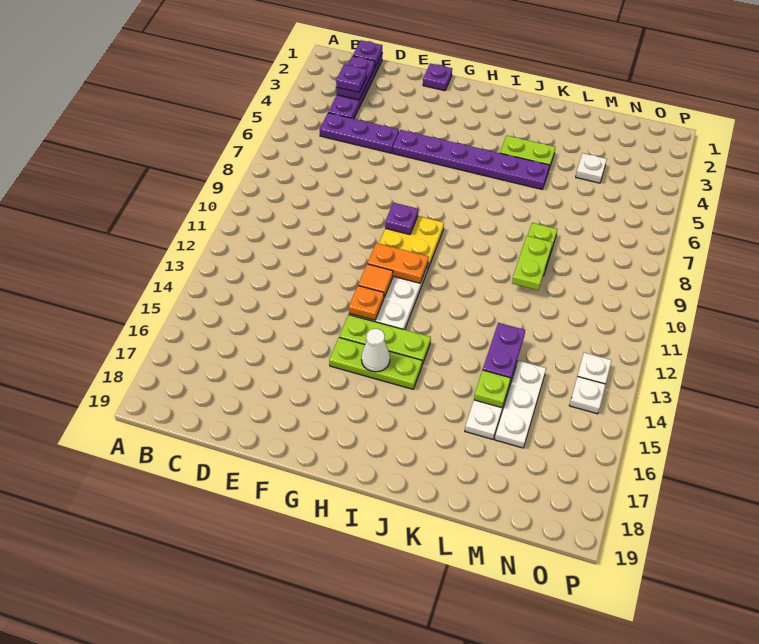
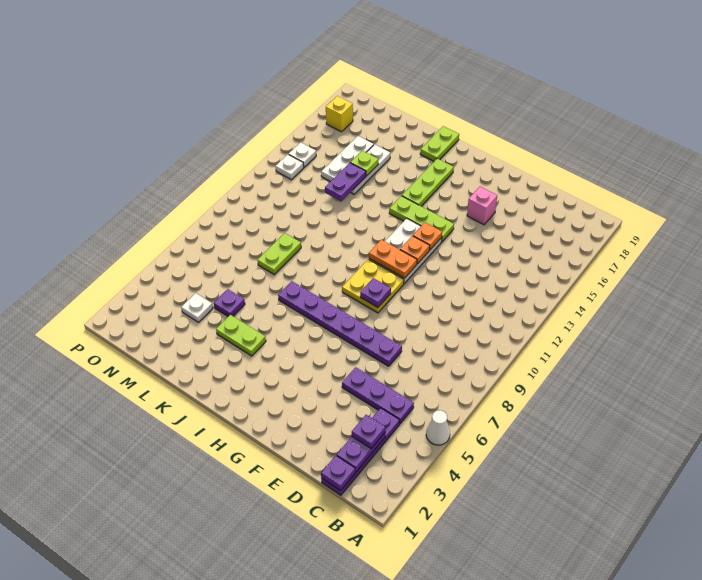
purple 1x1 plate [423,63,452,91] -> purple 1x1 plate moved to [214,289,245,316]
purple 1x6 plate [393,130,550,189] -> purple 1x6 plate moved to [278,281,402,366]
none -> pink 1x1 brick [467,187,497,225]
orange 1x1 tile [358,264,393,297] -> orange 1x1 plate [400,236,430,264]
lime 1x3 plate [329,338,422,389] -> lime 1x3 plate turned to [402,158,454,206]
white 1x1 cone [361,329,390,372] -> white 1x1 cone moved to [426,410,450,445]
lime 1x2 plate [512,236,553,290] -> lime 1x2 plate moved to [420,126,459,161]
none -> yellow 1x1 brick [326,96,353,132]

